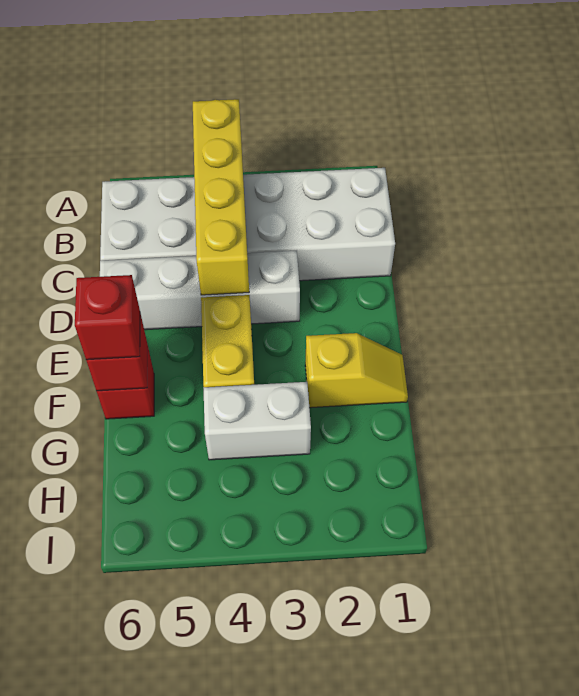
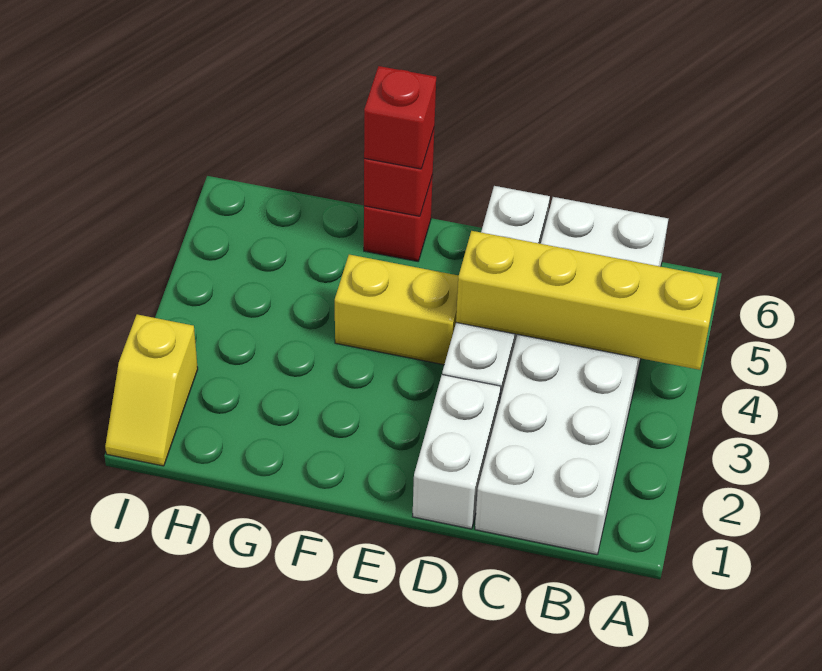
yellow 1x2 slope [305,333,408,408] -> yellow 1x2 slope moved to [105,314,198,466]
white 1x2 brick [203,382,311,460] -> white 1x2 brick moved to [412,375,501,529]

